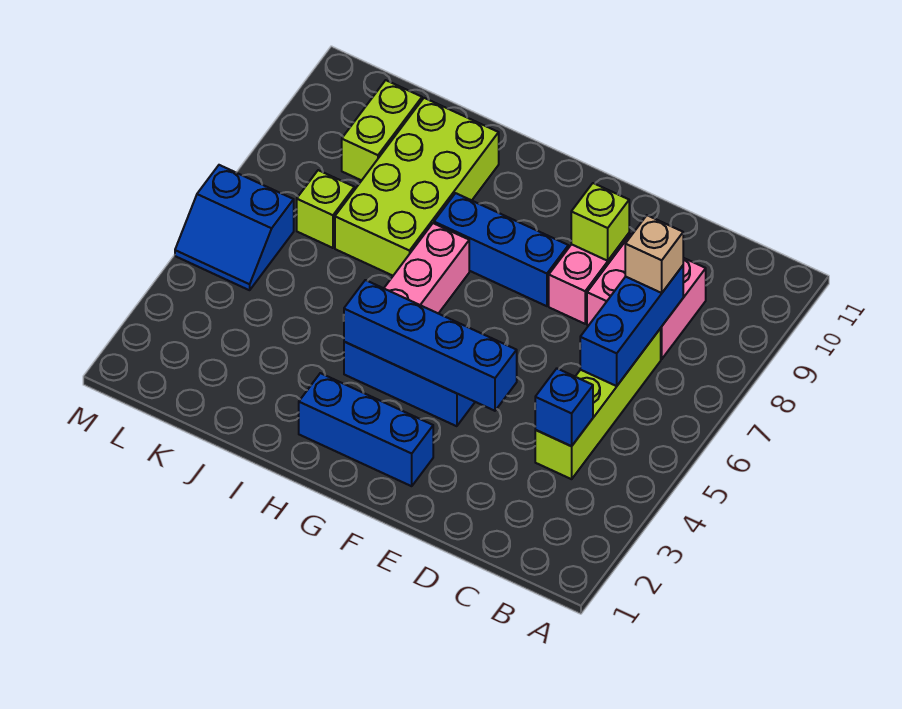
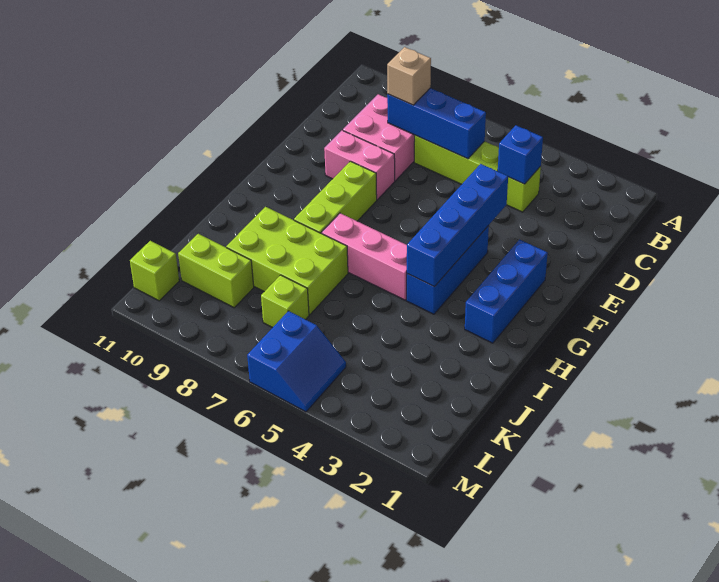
lime 1x1 brick [571,183,629,261] -> lime 1x1 brick moved to [130,241,179,301]
blue 1x3 brick [434,193,568,306] -> lime 1x3 brick [294,161,377,234]
lime 2x4 brick [335,98,499,276] -> lime 2x3 brick [226,207,348,315]

